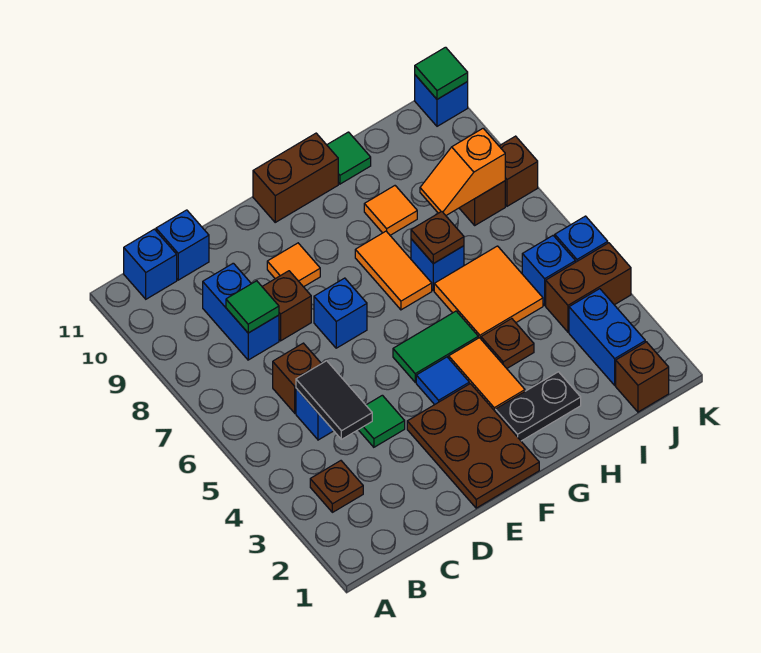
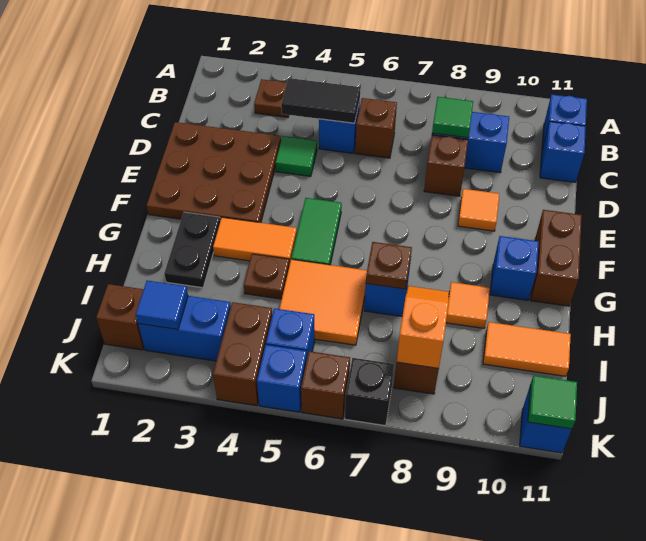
brown 2x3 plate [407,384,539,508] -> brown 3x3 plate [146,122,281,223]
blue 1x1 brick [314,278,367,348] -> blue 1x1 brick moved to [490,236,539,300]
blue 1x1 tile [416,357,469,405] -> blue 1x1 tile moved to [136,281,188,329]
orange 1x2 tile [355,231,432,310] -> orange 1x2 tile moved to [483,322,571,376]
green 1x1 tile [327,132,371,184] -> none
none -> black 1x1 brick [345,358,394,426]
brown 1x1 brick [499,136,538,206] -> brown 1x1 brick moved to [301,351,350,419]

